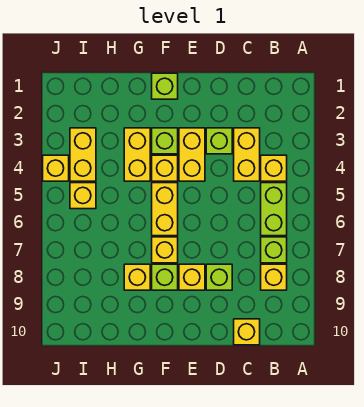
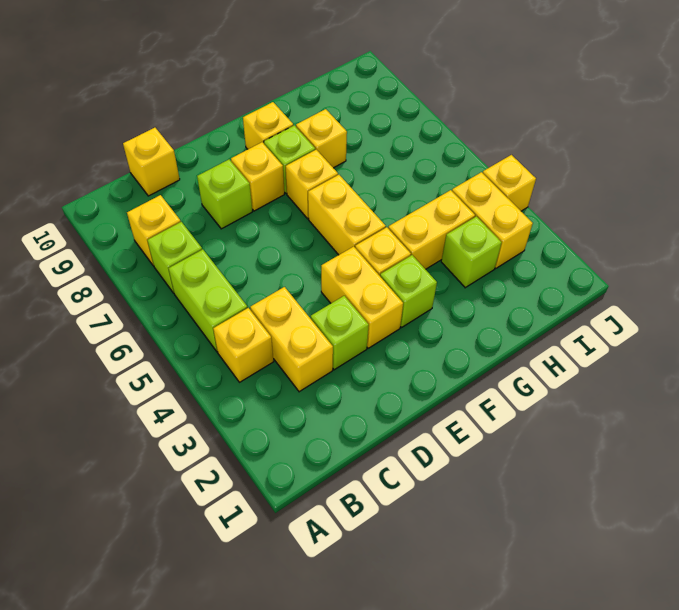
lime 1x1 brick [152,73,178,99] -> lime 1x1 brick moved to [441,216,502,288]
yellow 1x2 brick [124,128,150,181] -> yellow 1x2 brick turned to [388,190,475,269]
yellow 1x1 brick [70,183,96,209] -> yellow 1x1 brick moved to [243,102,293,149]

